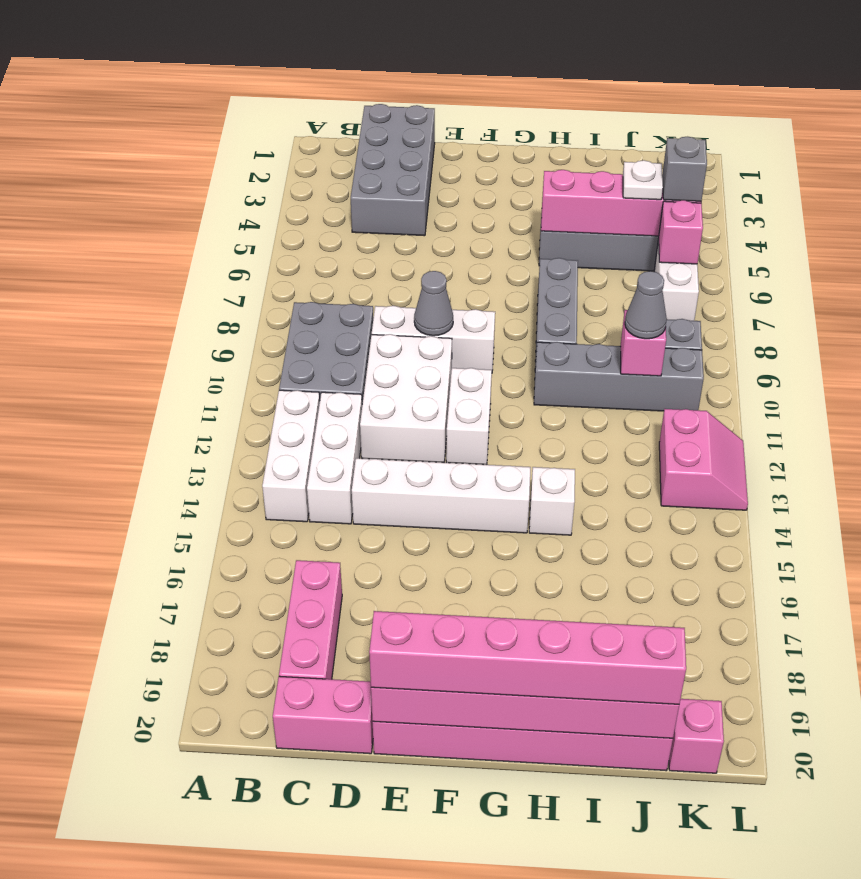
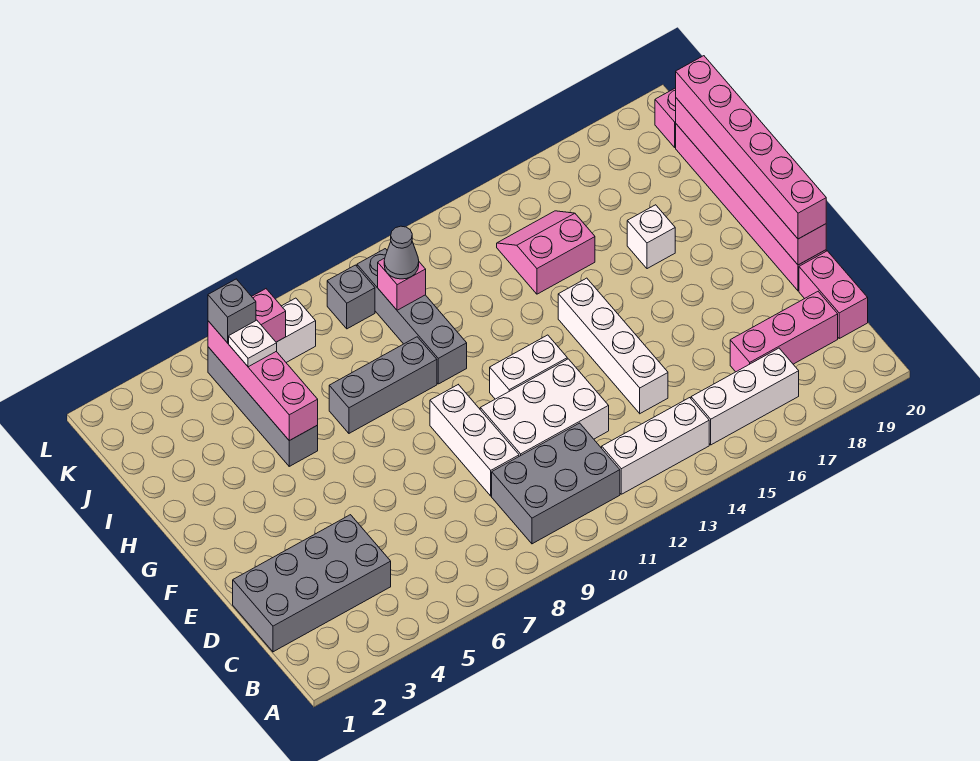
white 1x3 brick [307,392,362,524] -> white 1x3 brick moved to [691,348,799,445]
grey 1x1 cone [414,271,453,336] -> none
white 1x1 brick [529,467,575,535] -> white 1x1 brick moved to [627,205,675,269]
pink 2x2 slope [659,409,748,510] -> pink 2x2 slope moved to [497,211,595,294]

